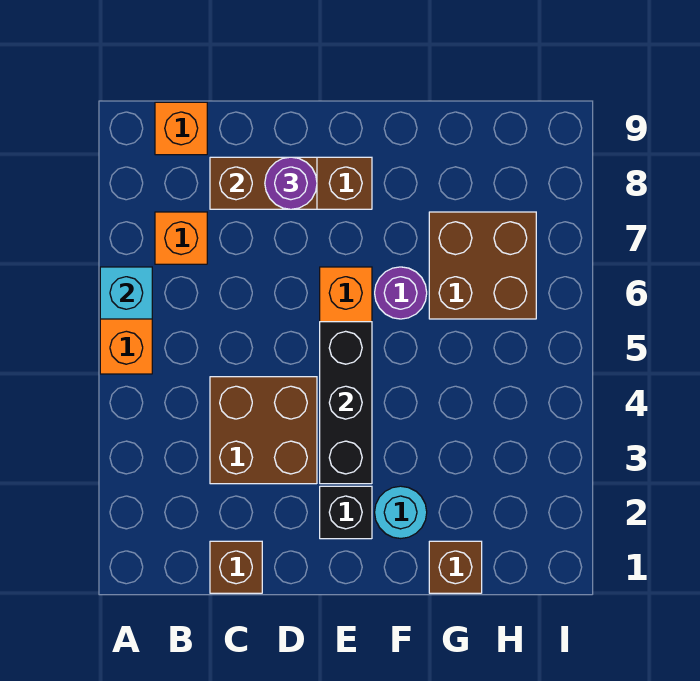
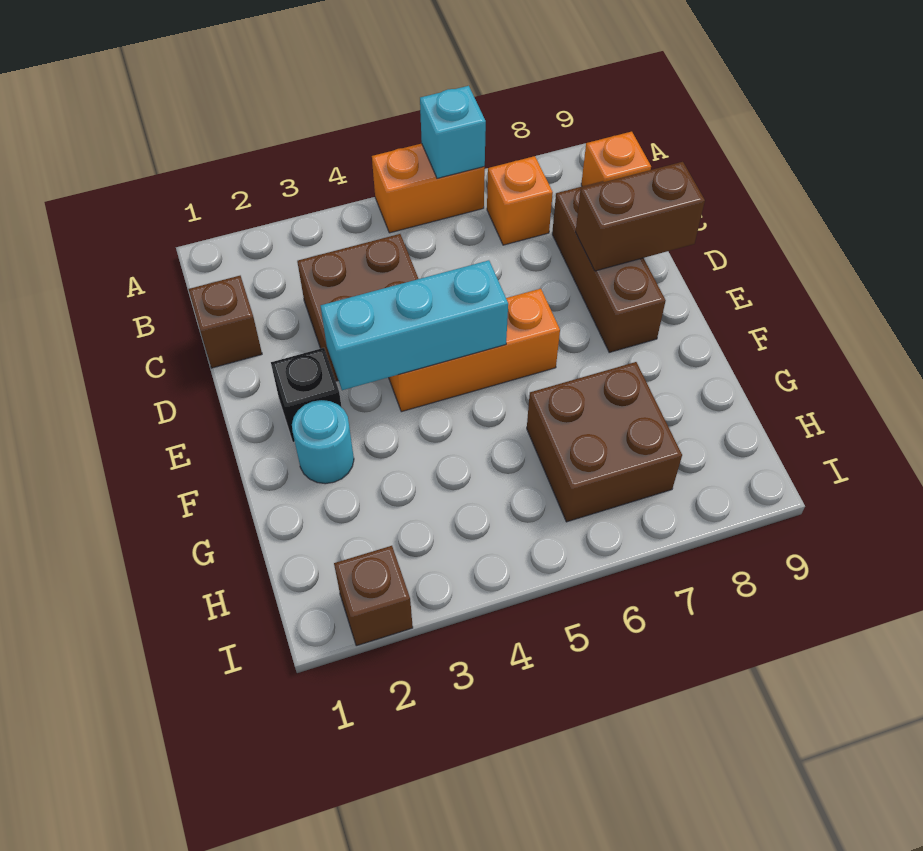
brown 1x2 brick [210,157,317,209] -> brown 1x2 brick turned to [576,162,705,271]
purple 1x1 round brick [265,157,317,209] -> none
black 1x3 brick [320,322,372,484] -> cyan 1x3 brick [321,260,508,390]
purple 1x1 round brick [375,267,427,319] -> none
brown 1x1 brick [429,541,482,593] -> brown 1x1 brick moved to [334,546,413,646]

